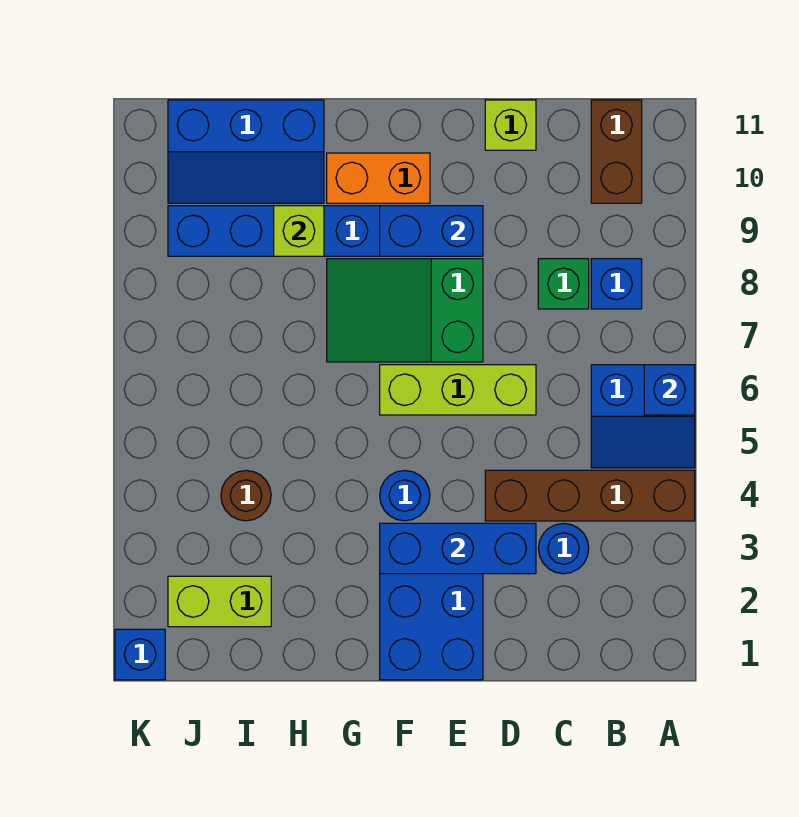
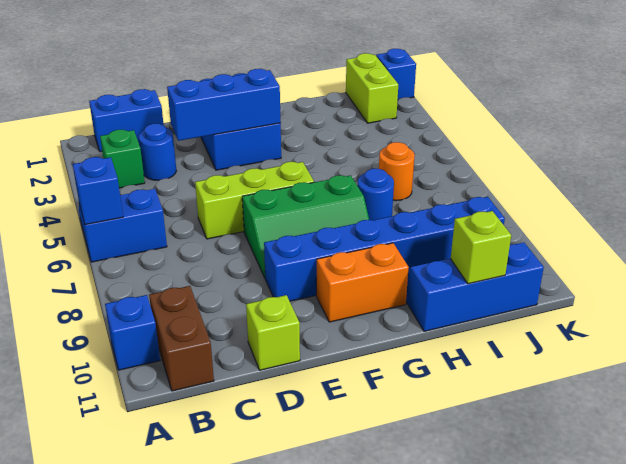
brown 1x4 brick [485,470,695,521] -> none
blue 1x1 brick [591,259,642,309] -> blue 1x1 brick moved to [105,295,160,370]
green 1x1 brick [538,259,589,309] -> green 1x1 brick moved to [100,130,145,188]
green 2x3 slope [327,259,483,362] -> green 2x3 slope turned to [242,175,369,278]
blue 1x2 brick [380,206,483,256] -> blue 1x2 brick moved to [89,89,164,152]
blue 1x1 round brick [380,471,430,521] -> blue 1x1 round brick moved to [357,169,394,220]
lime 1x1 brick [274,206,324,256] -> lime 1x1 brick moved to [451,211,511,284]
lime 1x2 brick [168,576,271,627] -> lime 1x2 brick turned to [346,53,398,123]
brown 1x1 round brick [221,471,271,521] -> none
none -> orange 1x1 round brick [379,142,415,201]

